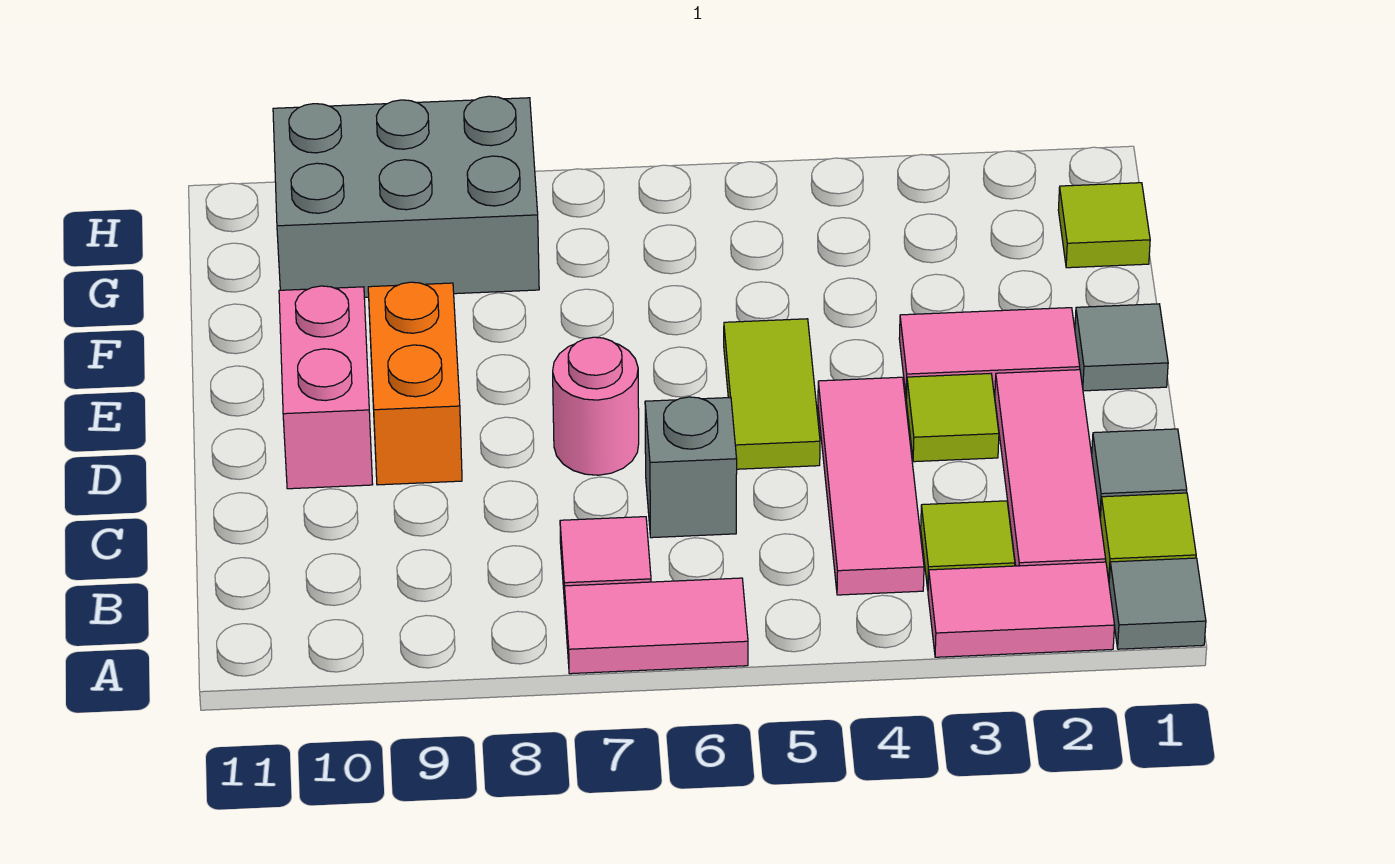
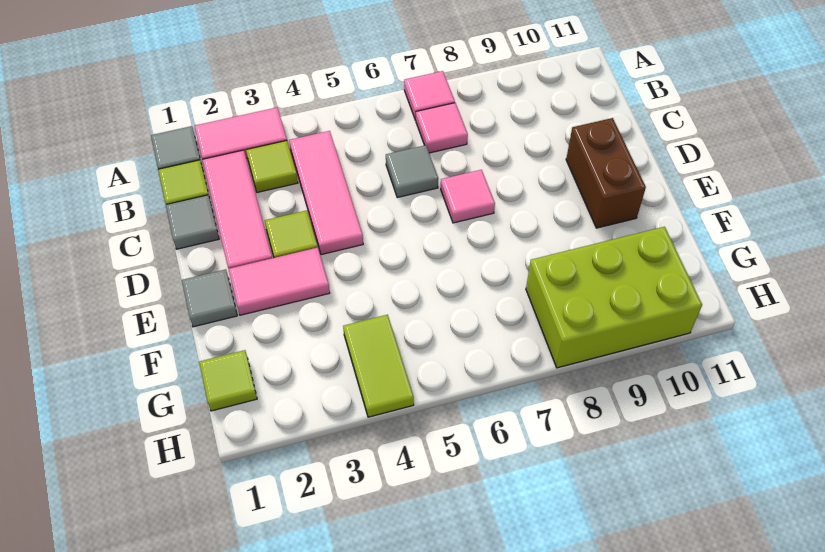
pink 1x2 tile [564,578,748,674] -> pink 1x1 tile [404,71,455,120]
grey 1x1 brick [645,397,737,538] -> grey 1x1 tile [386,145,438,197]
lime 1x2 tile [724,319,820,469] -> lime 1x2 tile moved to [343,315,414,417]
pink 1x1 round brick [553,337,639,475] -> pink 1x1 tile [441,170,495,223]
orange 1x2 brick [368,282,462,485] -> none
pink 1x2 brick [279,286,373,489] -> brown 1x2 brick [566,118,646,228]
grey 2x3 brick [273,96,539,297] -> lime 2x3 brick [526,227,702,368]

